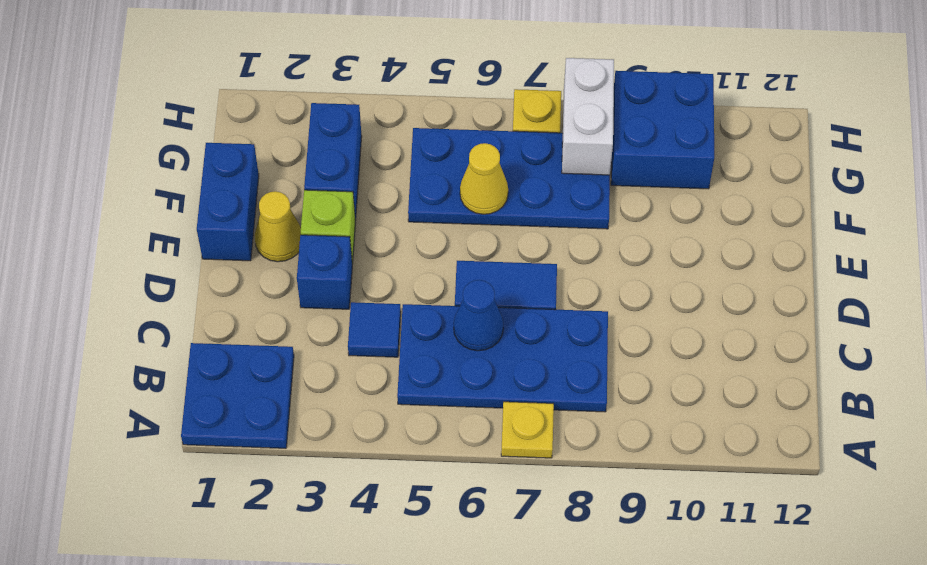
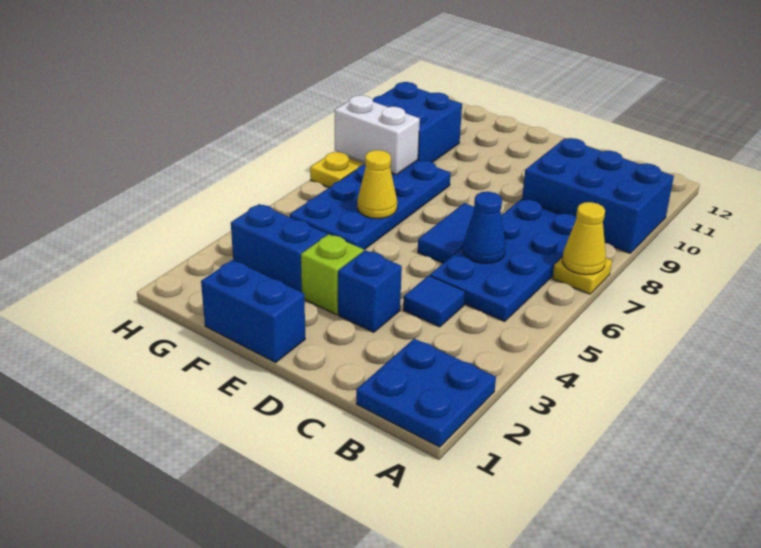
none -> blue 2x3 brick [522,138,674,253]
yellow 1x1 cone [255,191,301,262] -> yellow 1x1 cone moved to [562,202,606,275]

